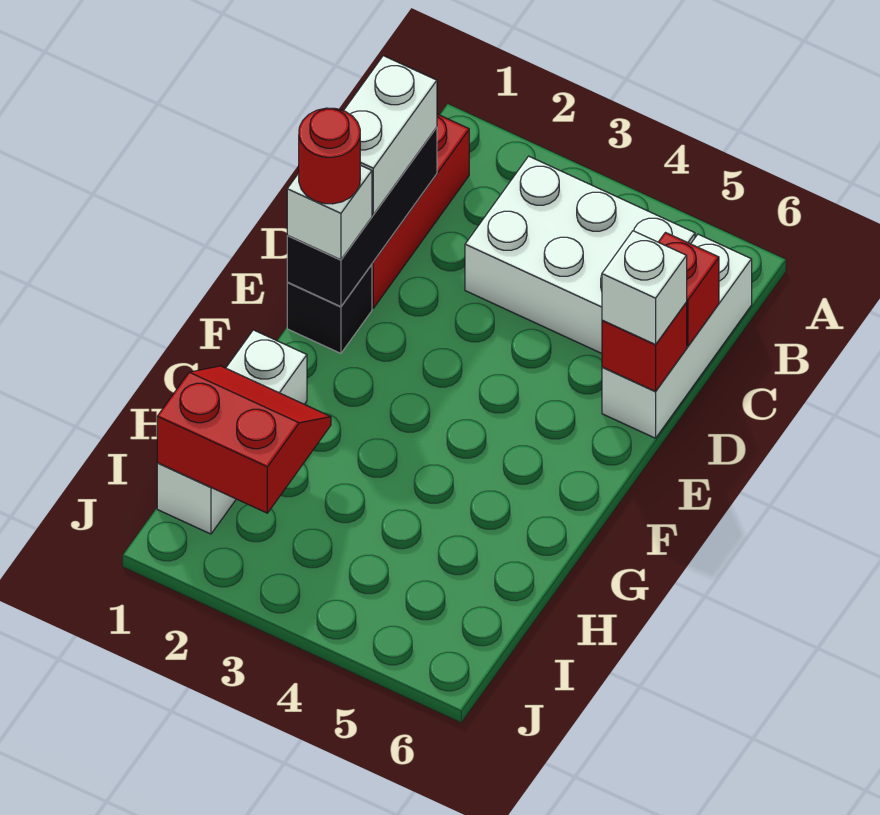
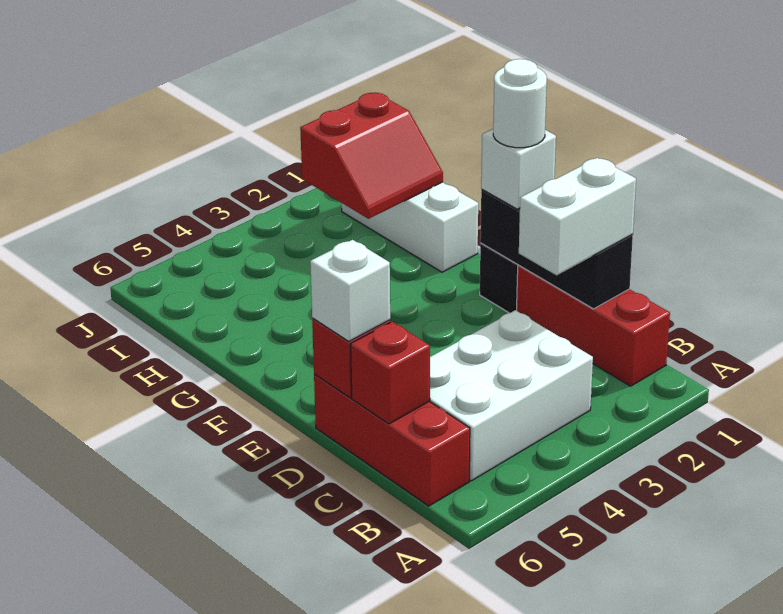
white 1x3 brick [602,234,752,438] -> red 1x3 brick [314,374,470,506]
white 1x2 brick [344,56,437,215] -> white 1x2 brick turned to [519,158,636,275]
red 1x1 round brick [299,108,360,204] -> white 1x1 round brick [493,59,547,148]

